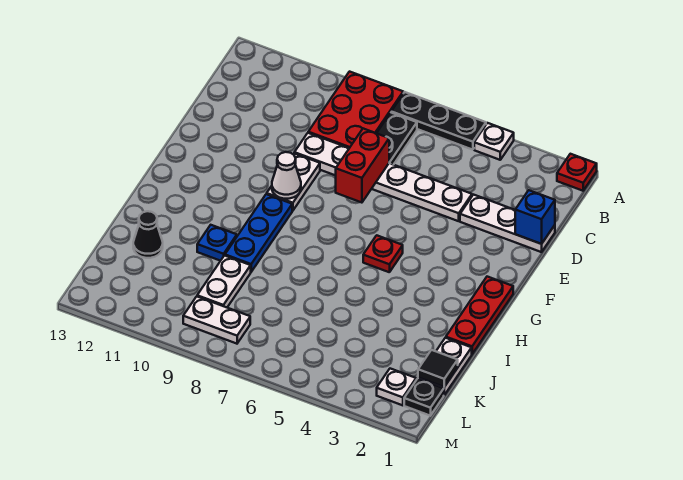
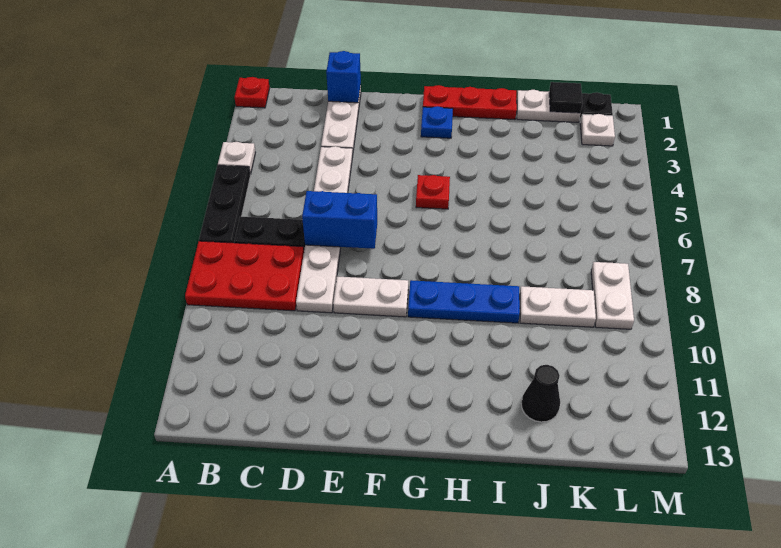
red 1x2 brick [336,129,389,203] -> blue 1x2 brick [302,191,377,249]
white 1x1 cone [272,152,301,199] -> none
blue 1x1 plate [197,225,237,261] -> blue 1x1 plate moved to [421,106,453,138]

